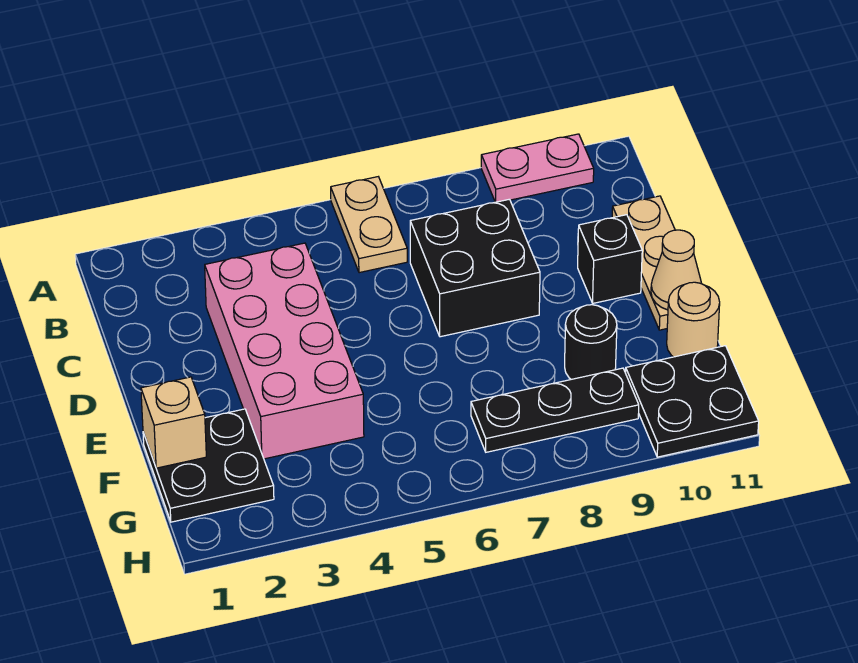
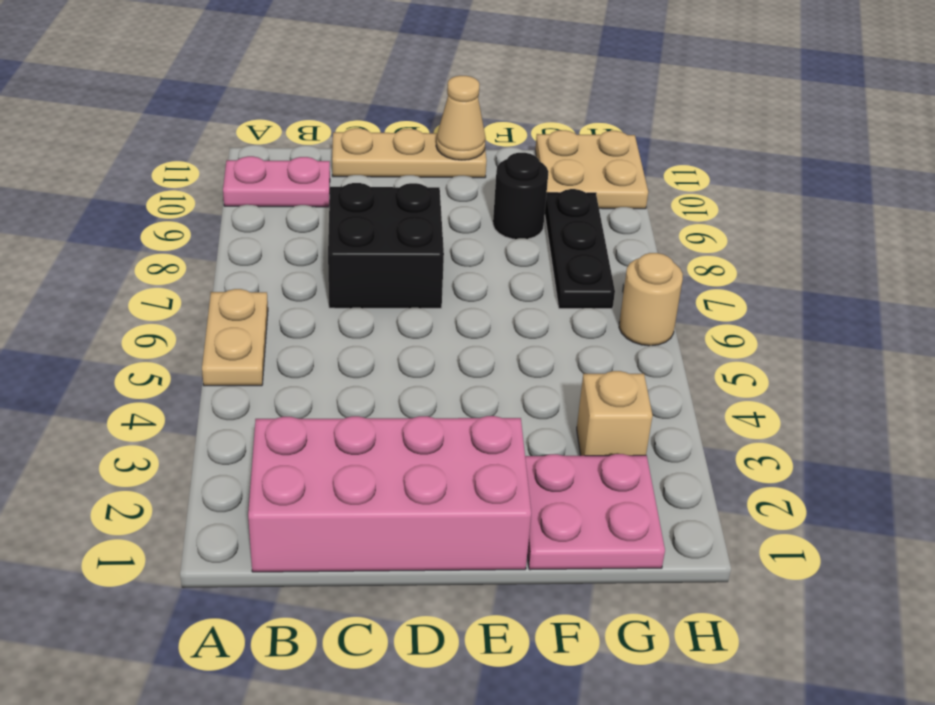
tan 1x2 plate [331,177,407,273] -> tan 1x2 plate turned to [202,289,268,386]
pink 1x2 plate [481,134,594,202] -> pink 1x2 plate turned to [223,156,330,207]
pink 2x4 brick [205,243,364,459] -> pink 2x4 brick moved to [248,416,531,572]
black 1x1 brick [578,215,642,303] -> none
black 2x2 plate [143,409,274,522] -> pink 2x2 plate [525,454,665,570]
tan 1x1 brick [141,377,206,468] -> tan 1x1 brick moved to [577,371,653,456]
tan 1x1 round brick [667,282,720,357] -> tan 1x1 round brick moved to [619,253,683,346]
black 2x2 plate [626,346,759,457] -> tan 2x2 plate [535,130,648,209]

